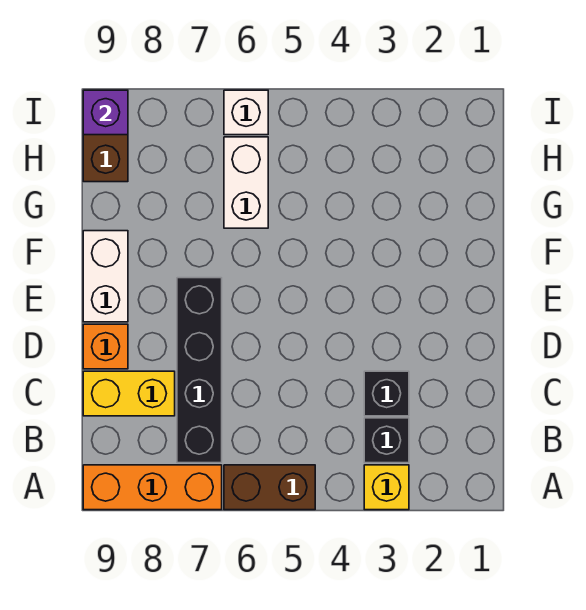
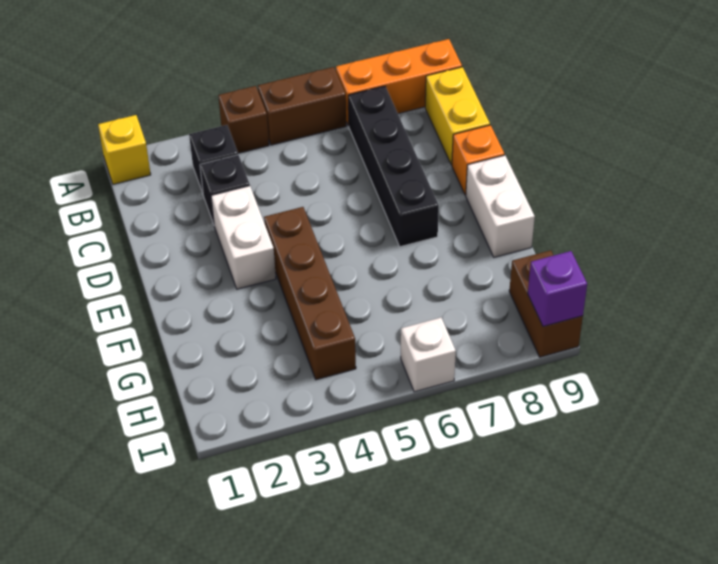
yellow 1x1 brick [364,465,409,510] -> yellow 1x1 brick moved to [98,115,151,184]
none -> brown 1x1 brick [218,86,269,153]
yellow 1x2 brick [83,371,175,416] -> yellow 1x2 brick turned to [425,67,490,165]
none -> brown 1x4 brick [264,207,356,380]
white 1x2 brick [224,137,268,228] -> white 1x2 brick moved to [211,186,276,289]

